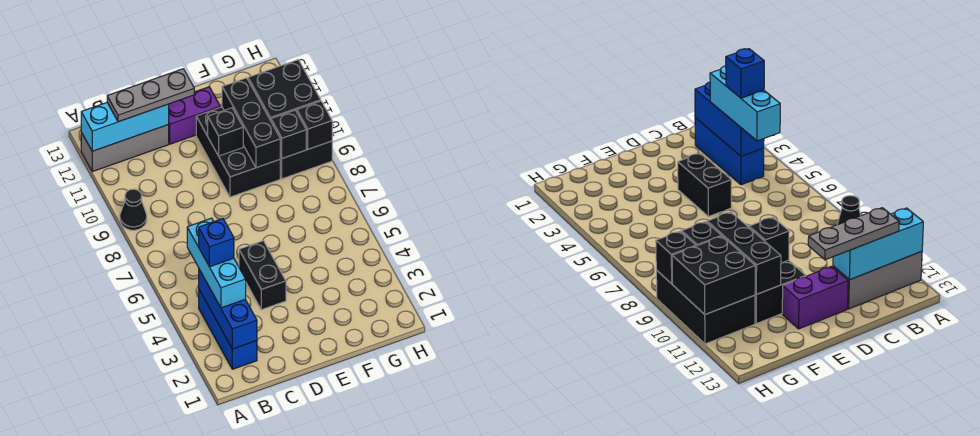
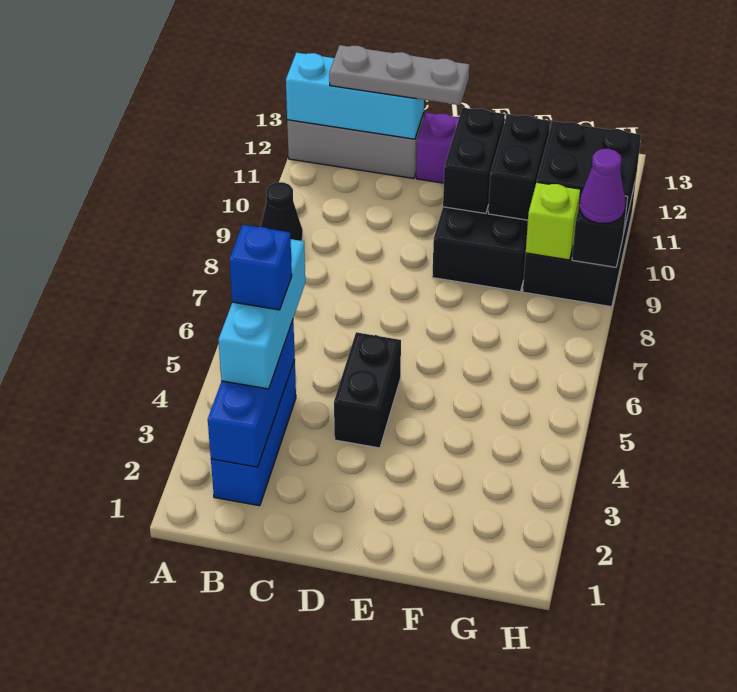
black 1x1 brick [208,108,243,156] -> black 1x2 brick [443,107,505,214]
black 1x3 brick [222,78,280,168] -> black 1x2 brick [488,114,550,220]
black 1x1 brick [271,110,306,158] -> lime 1x1 brick [526,182,581,260]
none -> purple 1x1 cone [579,149,625,224]

